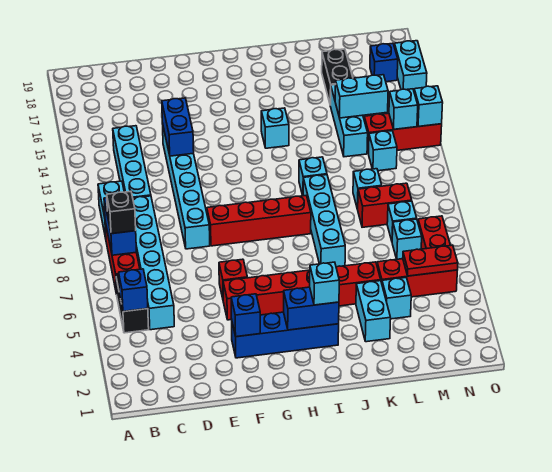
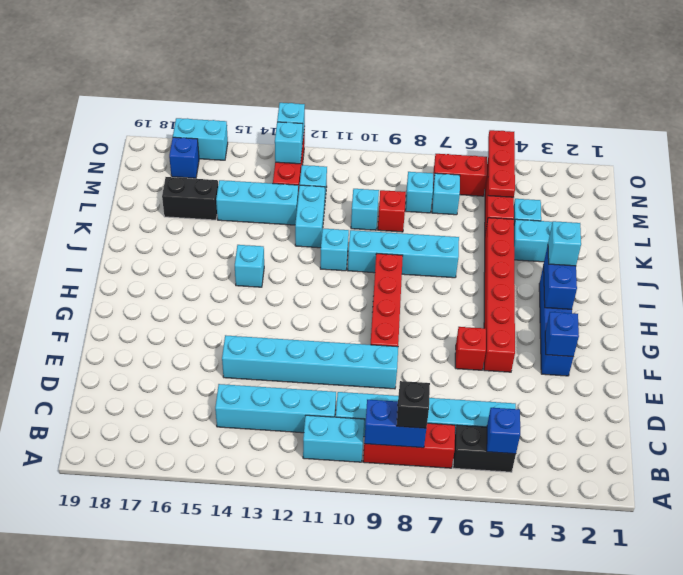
blue 1x2 brick [162,98,194,156] -> none
red 1x2 brick [358,183,412,227] -> red 1x1 brick [378,190,406,232]
cyan 1x2 brick [335,75,388,118] -> cyan 1x2 brick moved to [295,185,325,248]
red 1x2 plate [403,245,458,276] -> red 1x3 plate [488,130,515,197]

